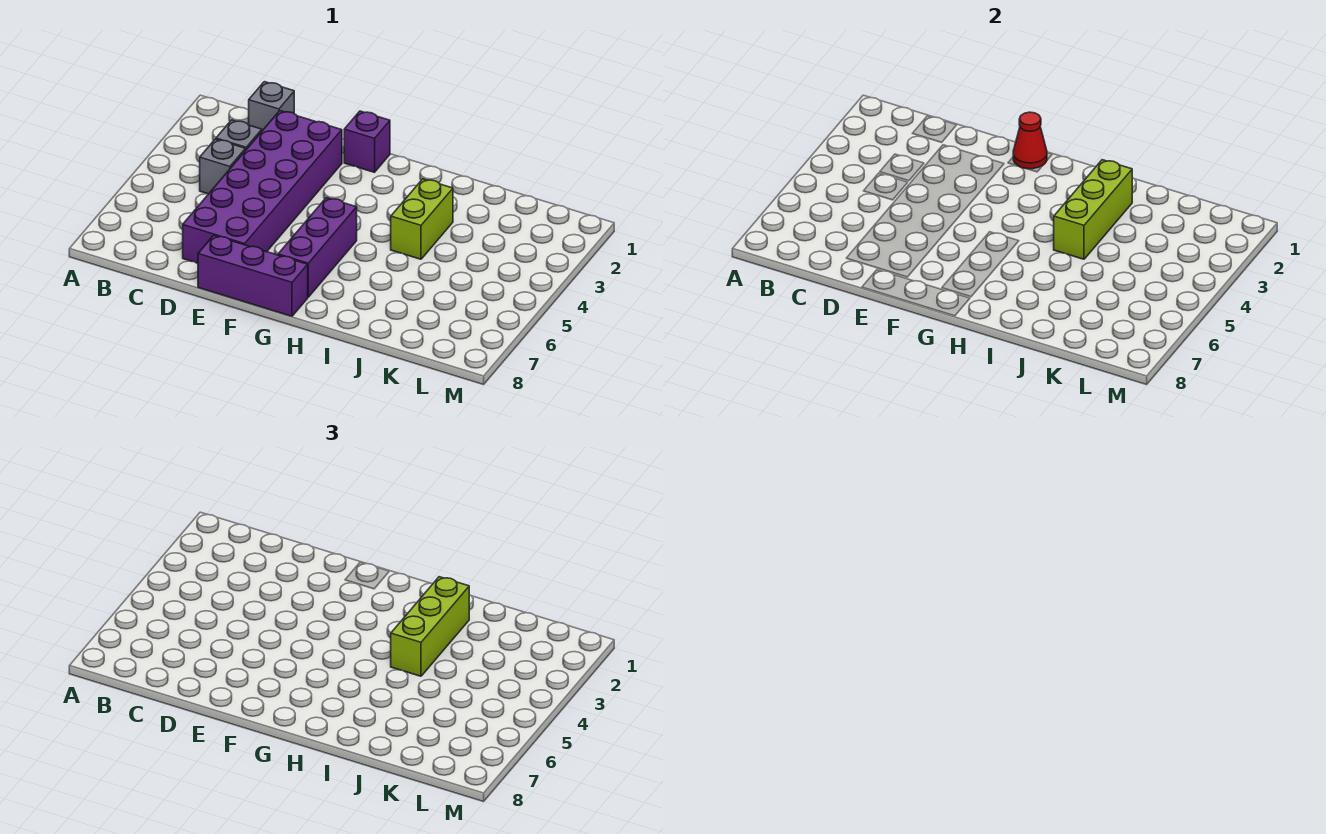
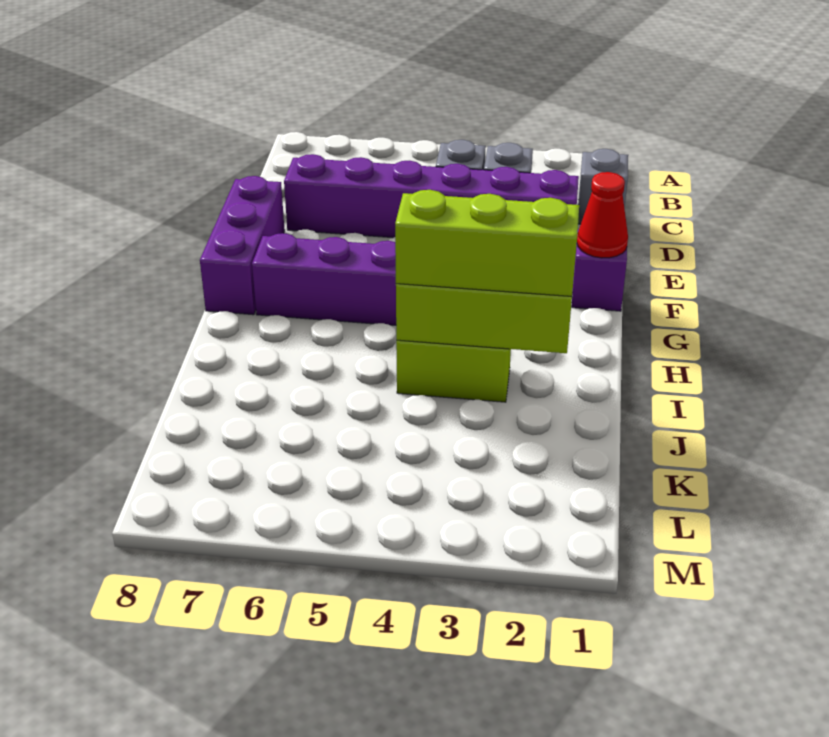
purple 2x6 brick [183,111,342,263] -> purple 1x6 brick [284,154,579,238]

